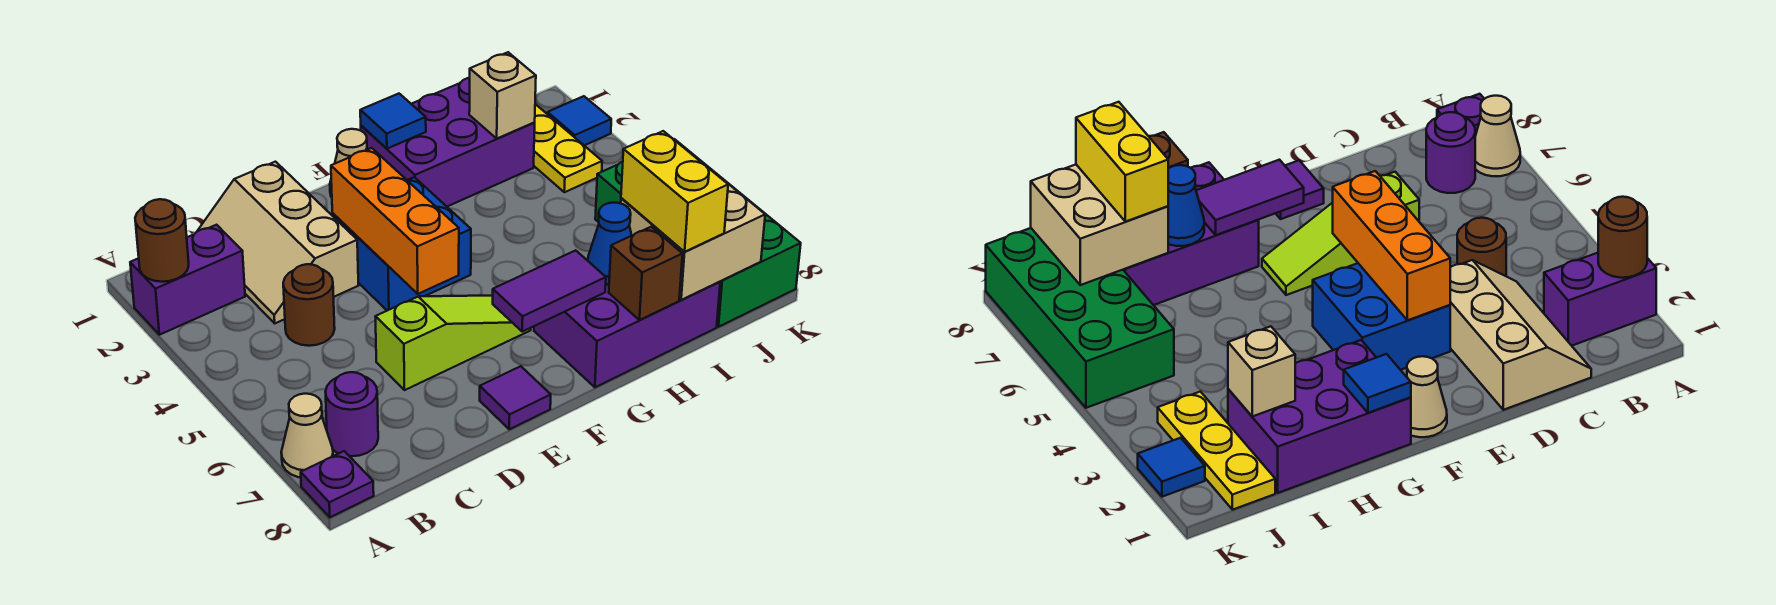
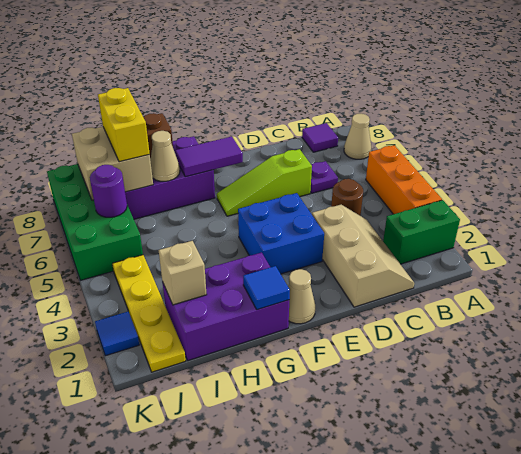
purple 1x2 brick [130,225,245,335] -> green 1x2 brick [383,200,460,264]
brown 1x1 round brick [135,199,189,282] -> none
purple 1x1 plate [301,451,374,517] -> purple 1x1 plate moved to [310,161,338,193]
purple 1x1 round brick [325,372,378,456] -> purple 1x1 round brick moved to [90,165,127,217]
orange 1x3 brick [331,148,459,294] -> orange 1x3 brick moved to [366,145,442,214]
purple 1x1 tile [480,366,551,429] -> purple 1x1 tile moved to [302,123,338,152]
blue 1x1 cone [587,203,632,285] -> tan 1x1 cone [150,131,180,181]
yellow 1x3 plate [534,104,602,192] -> yellow 1x4 plate [112,255,186,372]

